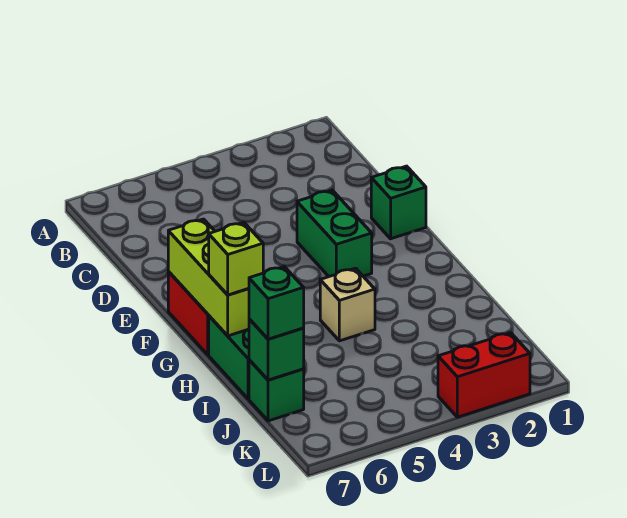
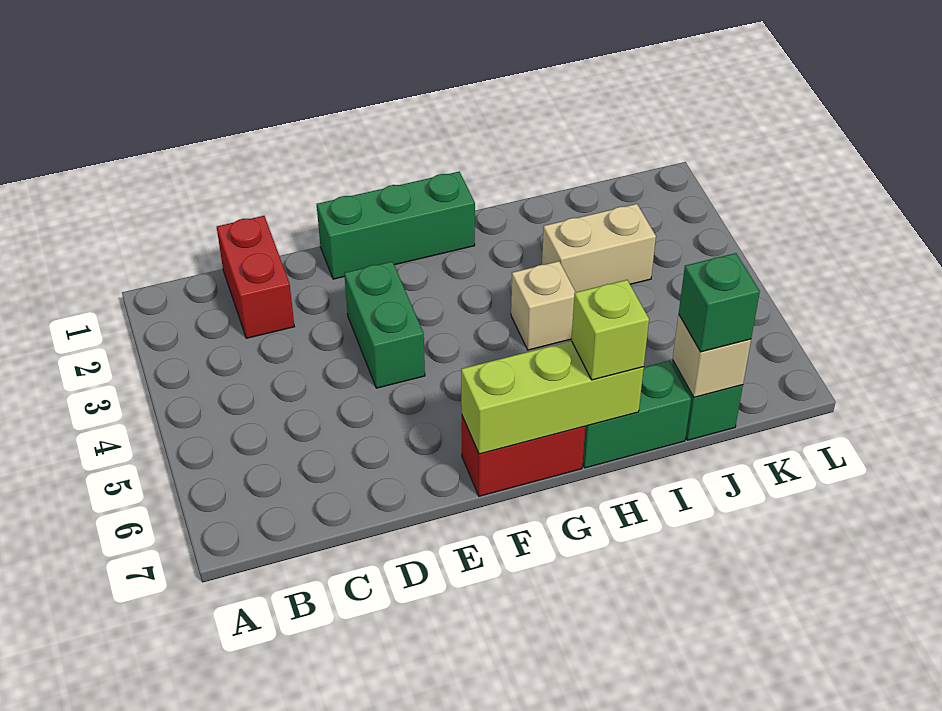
green 1x1 brick [371,166,426,239] -> green 1x3 brick [317,172,475,279]
green 1x2 brick [297,190,372,277] -> green 1x2 brick turned to [344,261,425,388]
none -> tan 1x2 brick [542,204,656,292]
green 1x1 brick [249,319,304,380] -> tan 1x1 brick [673,314,751,397]
red 1x2 brick [438,333,530,417] -> red 1x2 brick moved to [217,216,294,338]

